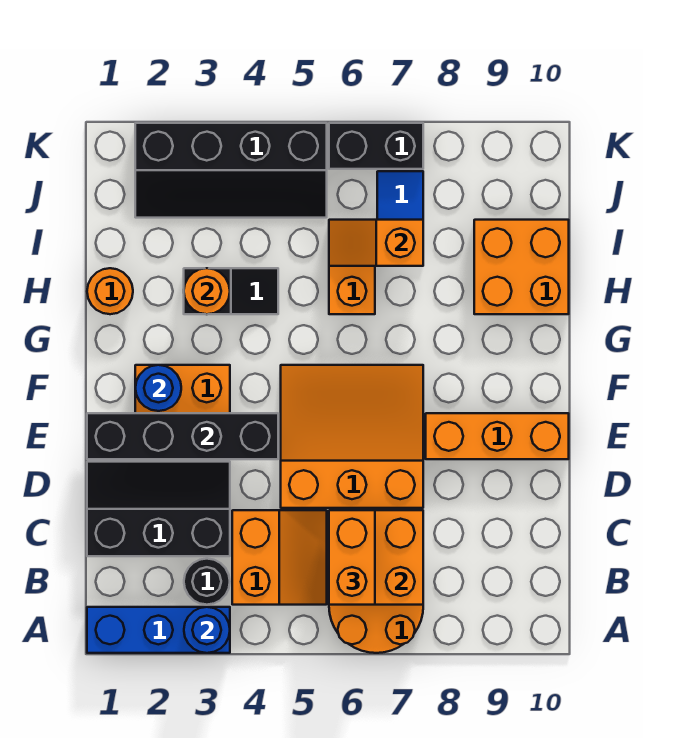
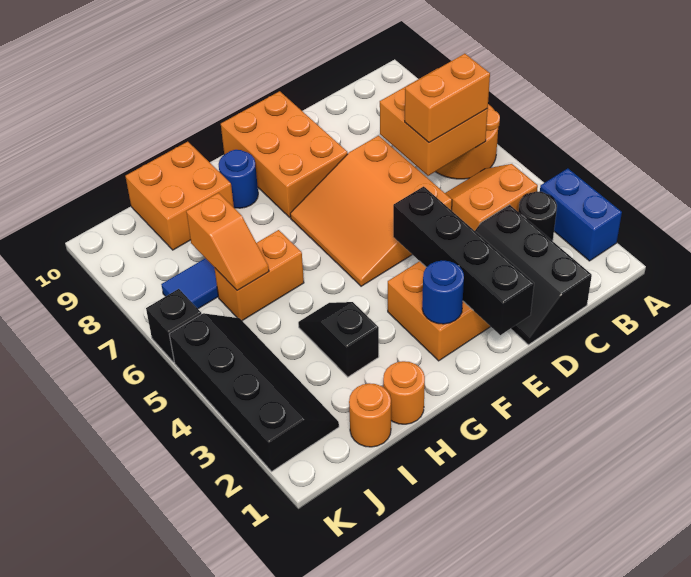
blue 1x3 brick [87,607,230,653] -> blue 1x2 brick [540,168,622,261]
blue 1x1 round brick [184,607,230,653] -> blue 1x1 round brick moved to [219,150,258,208]
orange 1x3 brick [426,413,569,459] -> orange 2x3 brick [221,91,348,217]
orange 1x1 round brick [184,268,230,314] -> orange 1x1 round brick moved to [349,383,391,447]
black 1x2 brick [329,123,423,169] -> black 1x1 brick [146,289,201,362]

